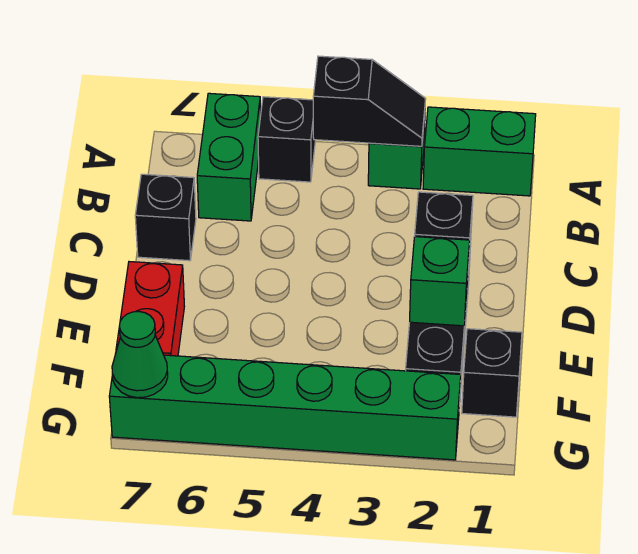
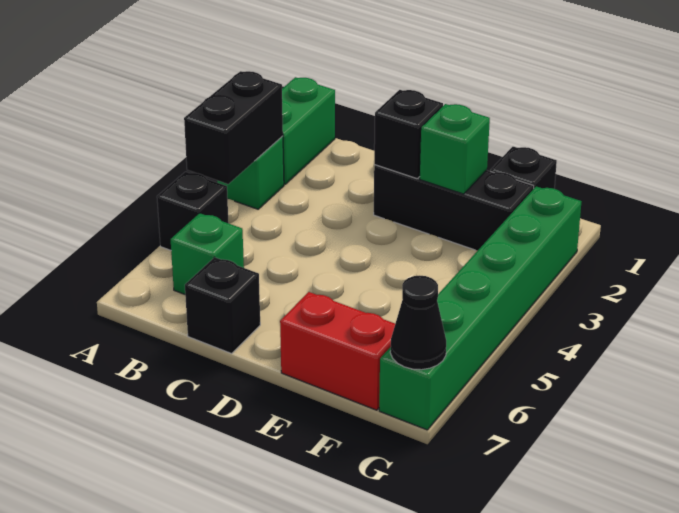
black 1x2 slope [313,56,426,146] -> black 1x2 brick [184,71,283,184]
green 1x2 brick [197,93,261,221] -> green 1x1 brick [171,213,244,294]
green 1x1 cone [112,312,168,398] -> black 1x1 cone [390,276,446,370]

